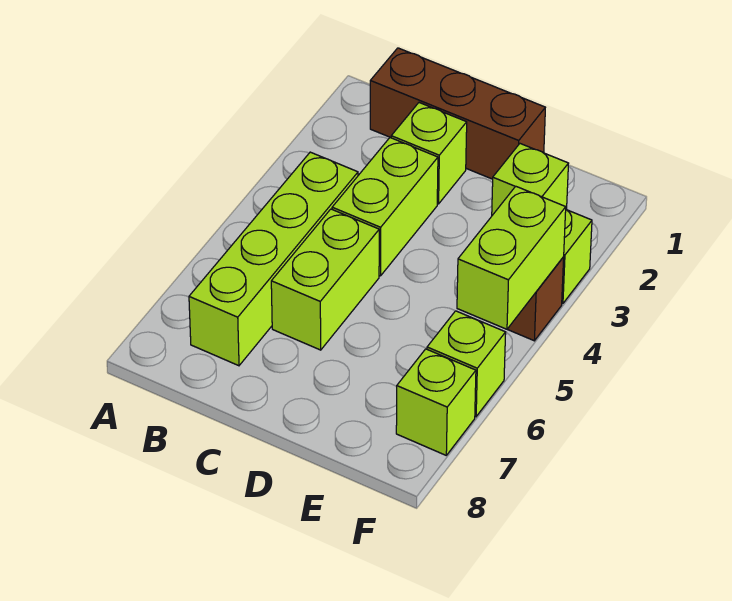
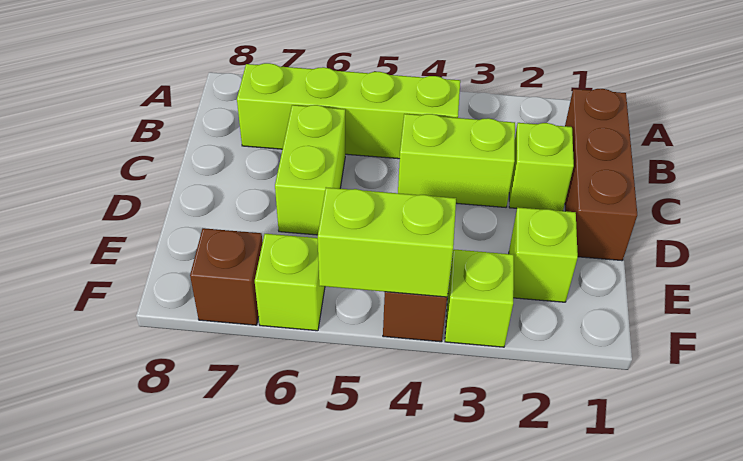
lime 1x2 brick [271,209,379,350] -> lime 1x2 brick turned to [275,105,345,235]
lime 1x1 brick [396,349,476,455] -> brown 1x1 brick [190,228,263,325]

